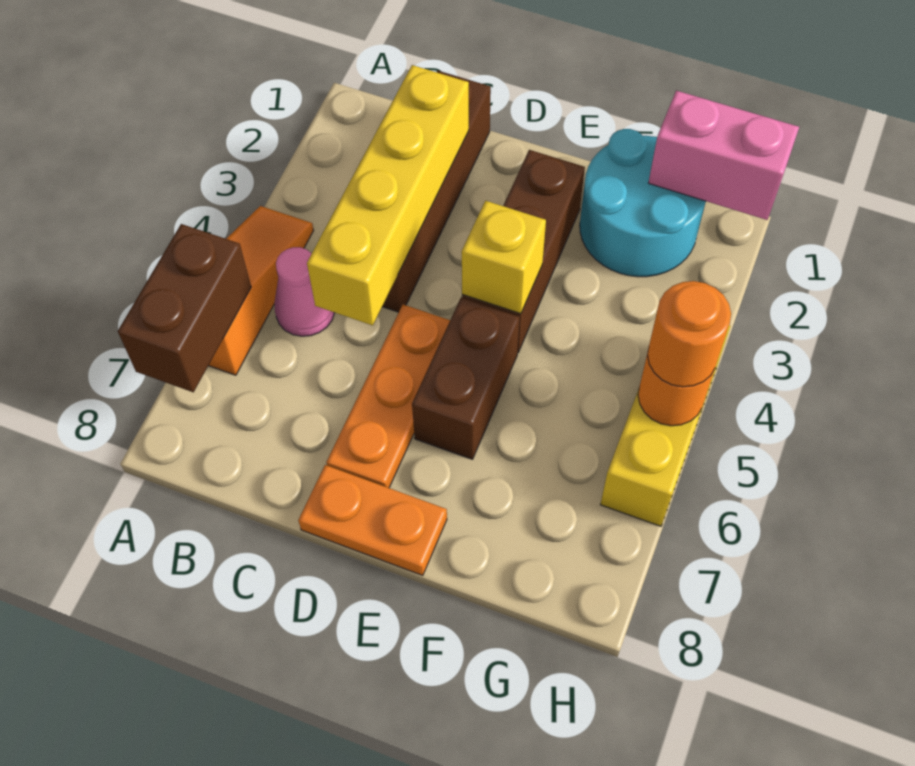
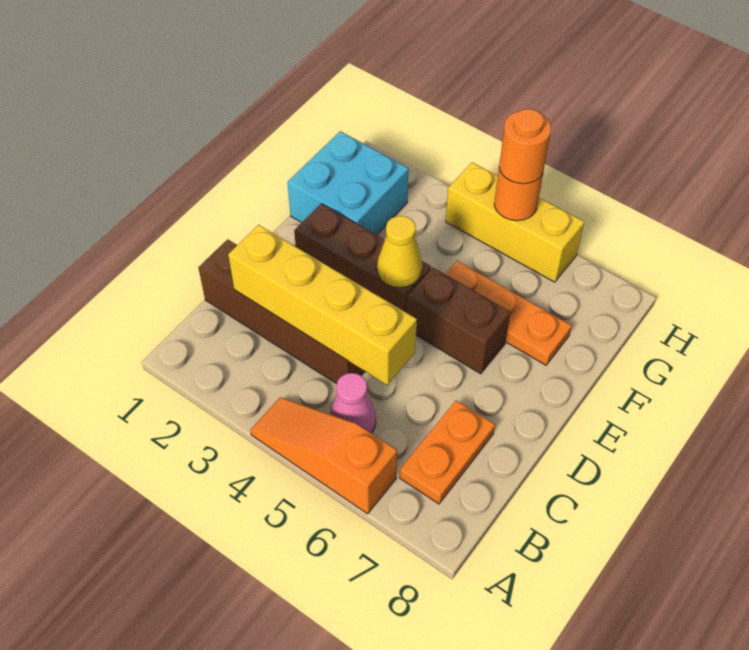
brown 1x2 brick [118,224,251,392] -> none
orange 1x3 plate [326,305,450,488] -> orange 1x3 plate moved to [445,261,572,365]
orange 1x2 plate [298,465,447,575] -> orange 1x2 plate moved to [400,401,495,504]
yellow 1x1 brick [462,201,546,314] -> yellow 1x1 cone [377,216,422,288]
cyan 2x2 round brick [580,129,706,277] -> cyan 2x2 brick [287,131,409,235]
pink 1x2 brick [649,91,799,220] -> none

